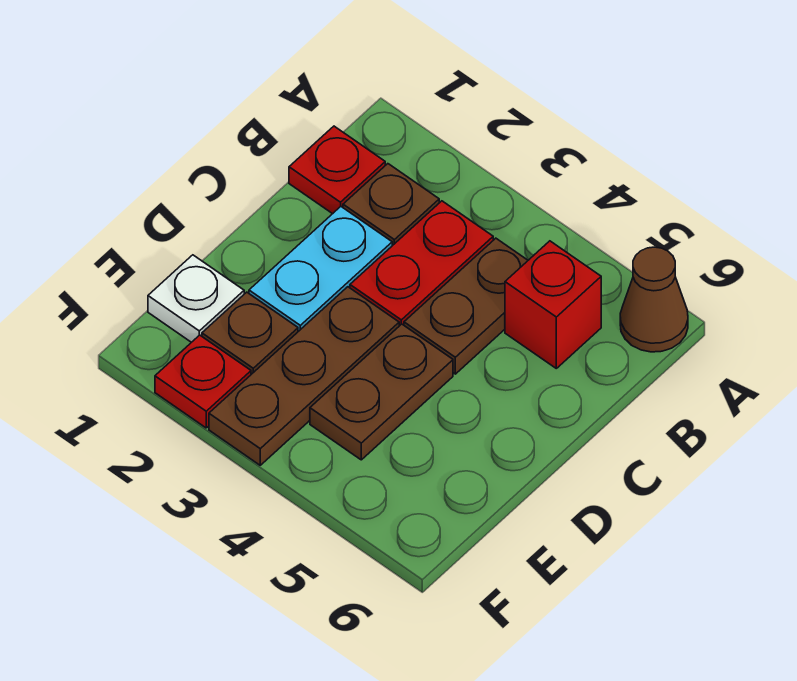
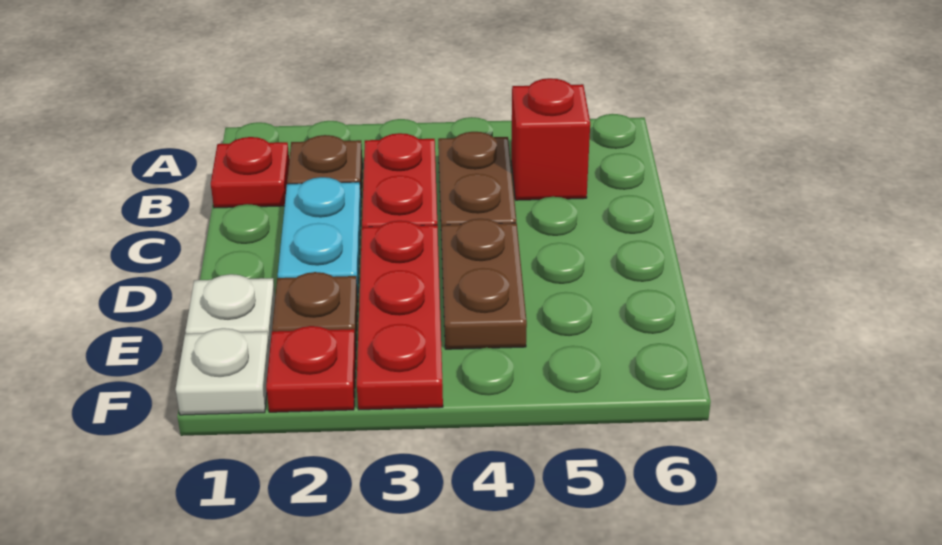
brown 1x1 cone [620,247,688,352] -> none
brown 1x3 plate [209,287,399,465] -> red 1x3 plate [357,221,443,410]
none -> white 1x1 plate [176,328,270,415]

